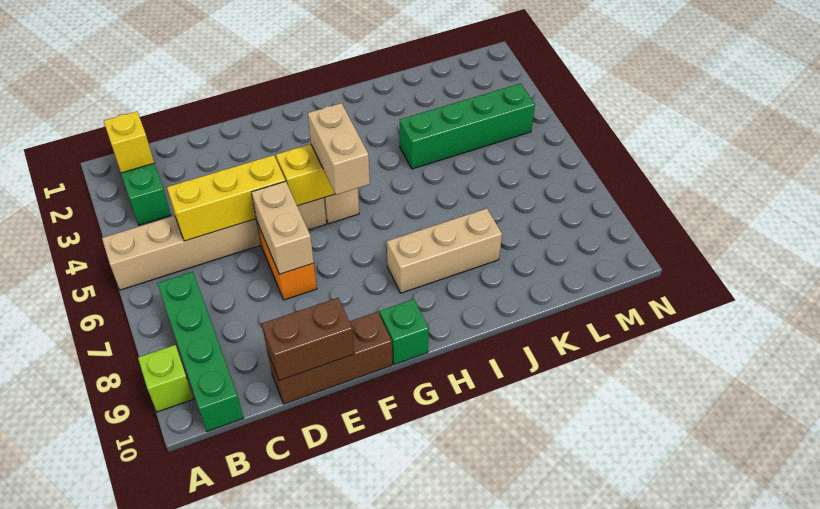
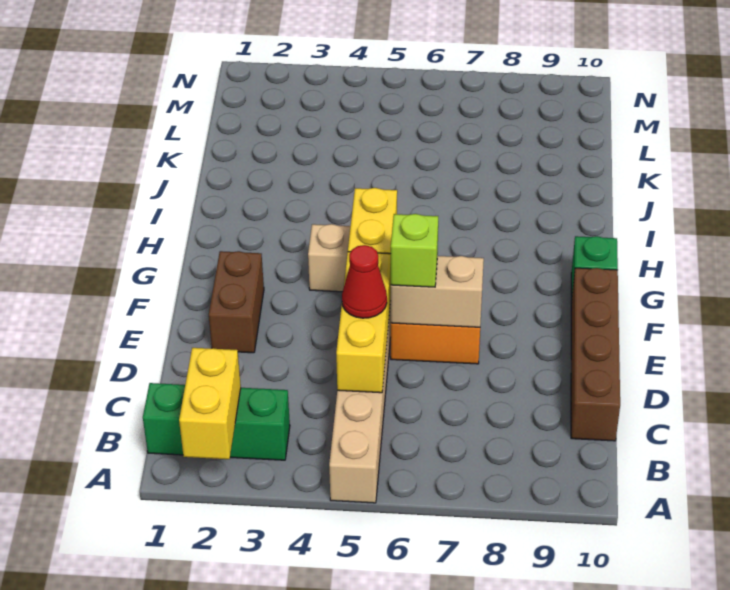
lime 1x1 brick [138,345,194,412] -> lime 1x1 brick moved to [391,214,438,287]
yellow 1x1 brick [104,111,154,173] -> yellow 1x2 brick [179,348,241,459]
green 1x4 brick [157,272,243,431] -> none
none -> red 1x1 cone [342,245,387,318]
brown 1x3 brick [267,312,392,404] -> brown 1x4 brick [571,268,620,441]
brown 1x2 brick [262,298,354,381] -> brown 1x2 brick moved to [209,251,264,353]
tan 1x2 brick [308,103,370,195] -> none
tan 1x3 brick [387,208,502,293] -> none
green 1x4 brick [400,83,535,169] -> none

